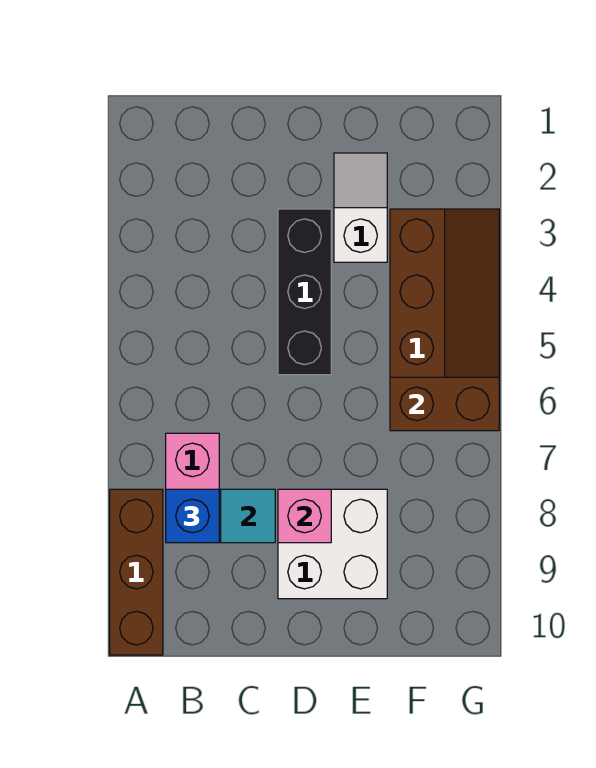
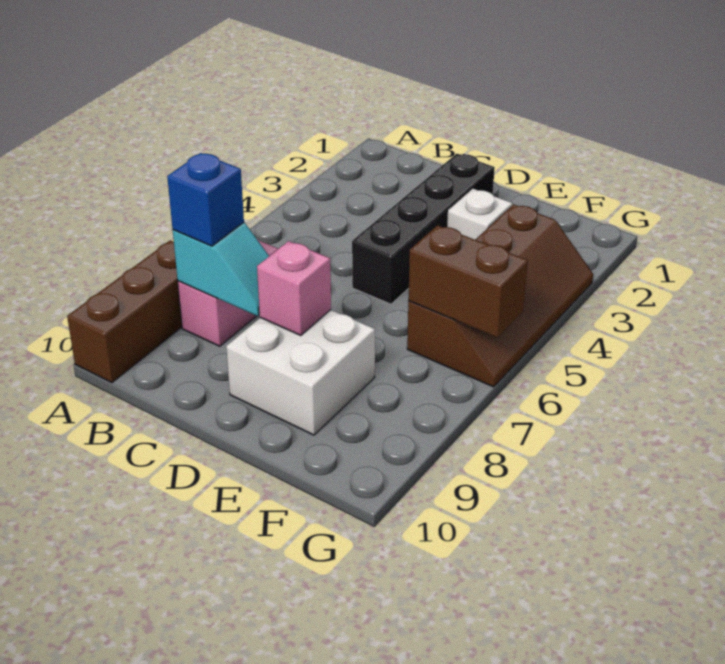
black 1x3 brick [278,209,331,375] -> black 1x4 brick [352,154,495,304]

